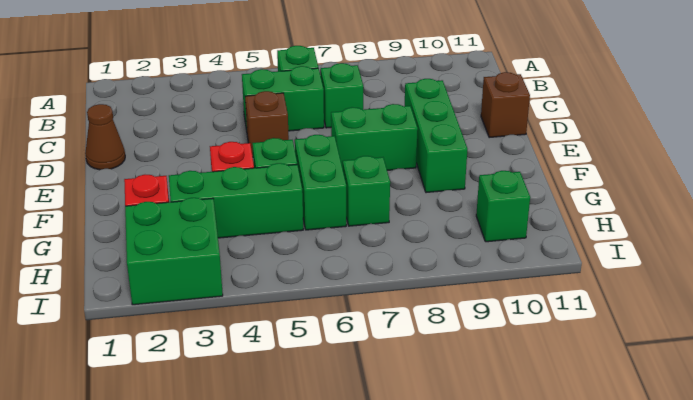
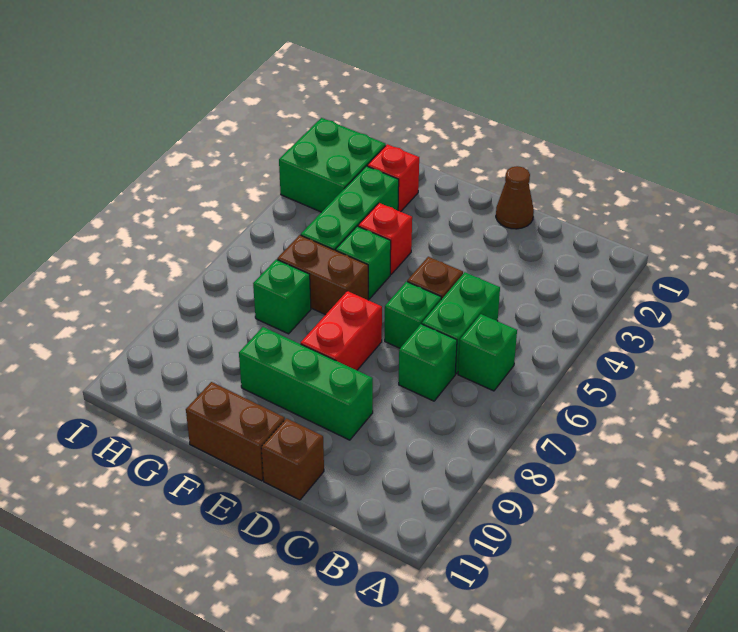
green 1x2 brick [331,104,418,170] -> red 1x2 brick [301,291,382,370]
none -> brown 1x2 brick [186,382,285,481]
green 1x2 brick [295,135,346,230] -> brown 1x2 brick [277,235,368,315]
green 1x1 brick [476,171,530,242] -> green 1x1 brick moved to [385,282,441,348]

